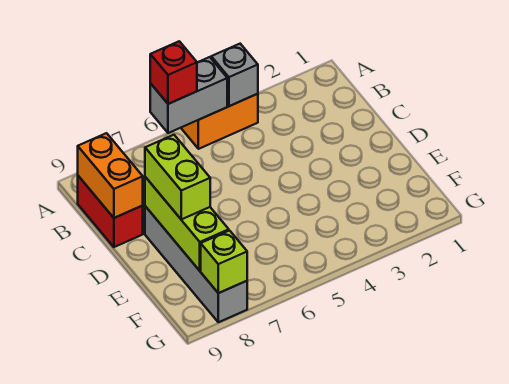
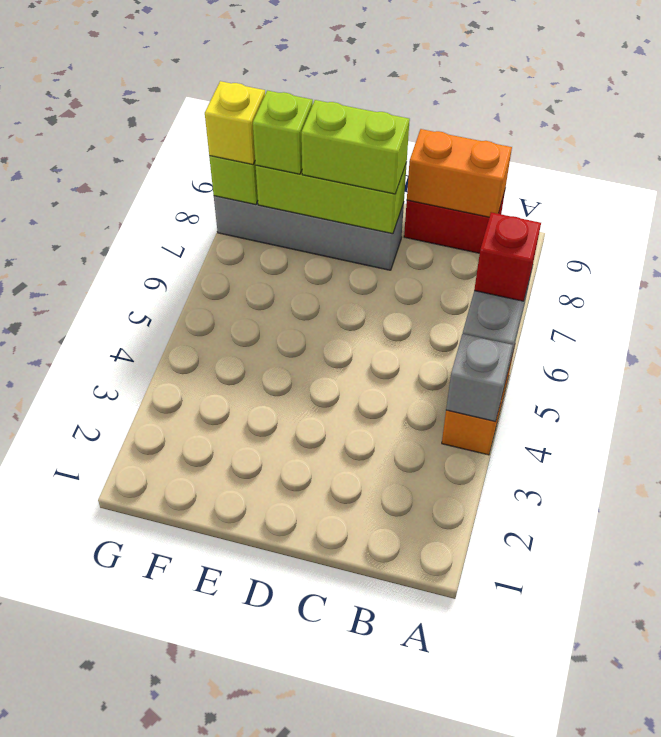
none -> lime 1x1 brick [253,90,313,174]
none -> yellow 1x1 brick [205,81,265,165]

